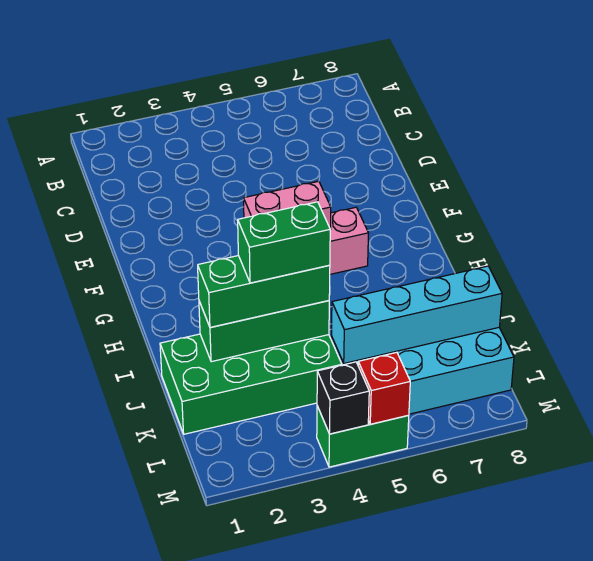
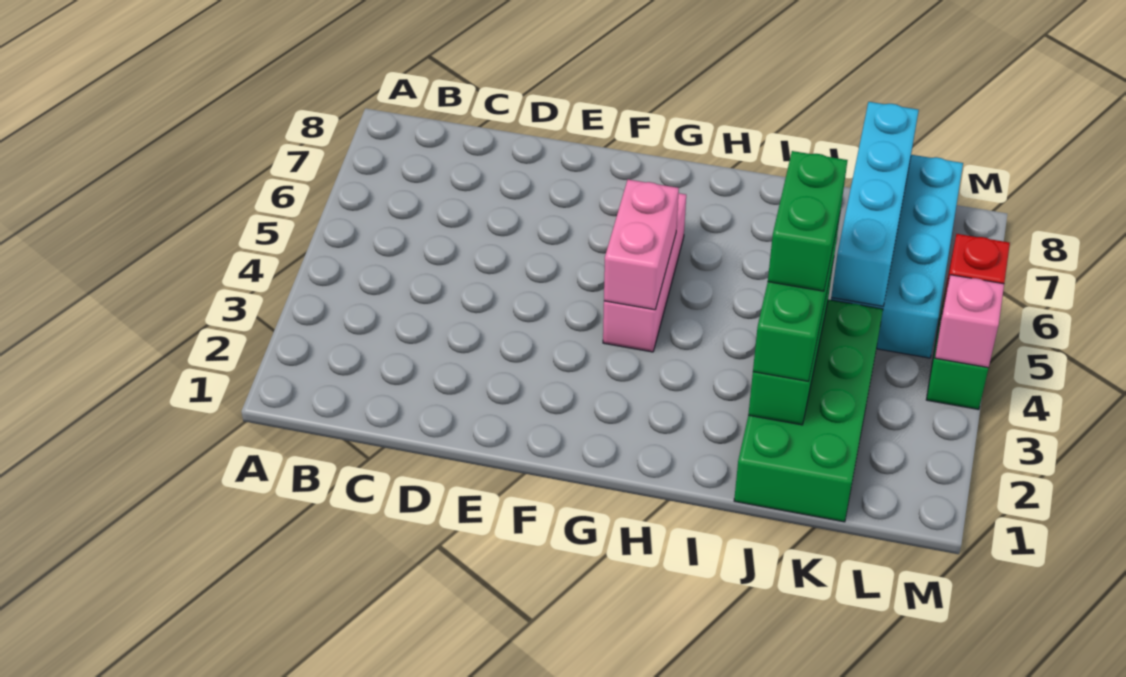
black 1x1 brick [317,362,369,434] -> pink 1x1 brick [935,275,1004,368]

